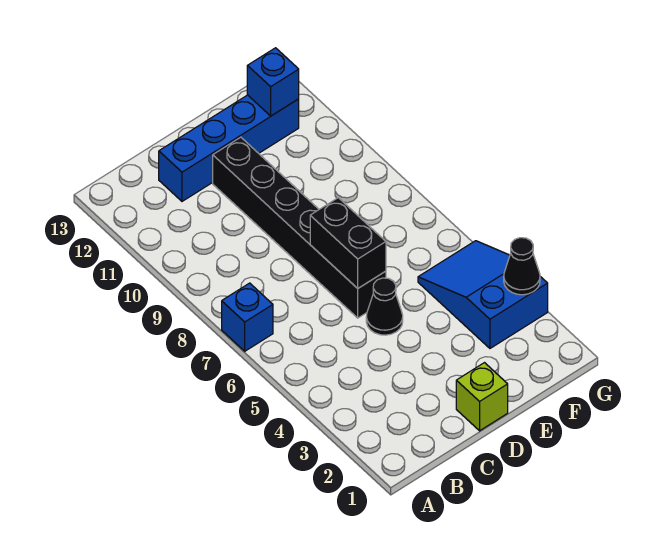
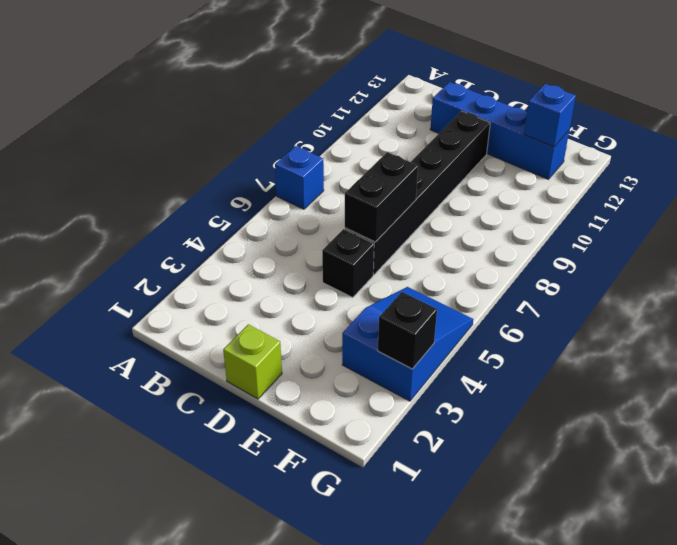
black 1x1 cone [366,278,403,335] -> black 1x1 brick [322,229,374,298]
black 1x1 cone [504,238,540,295] -> black 1x1 brick [378,292,437,369]

